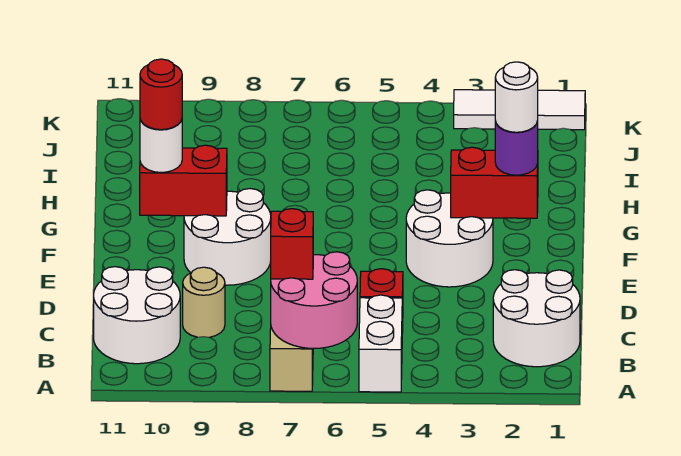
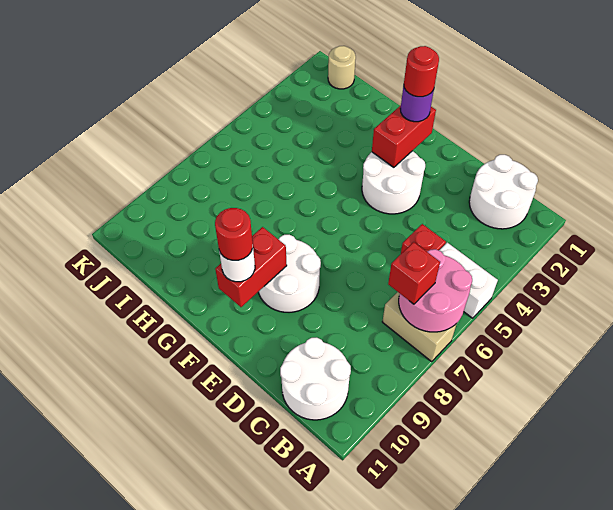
tan 1x1 round brick [183,267,225,337] -> tan 1x1 round brick moved to [328,46,356,89]
white 1x1 round brick [495,62,538,132] -> red 1x1 round brick [404,46,439,97]
white 1x3 tile [454,90,585,130] -> none

